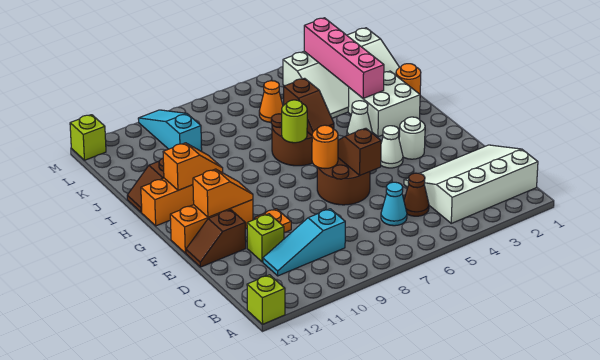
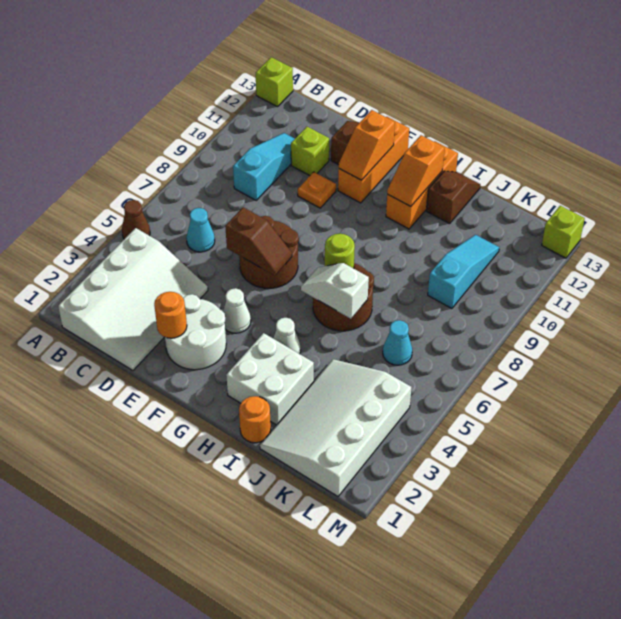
brown 1x1 cone [404,173,429,216] -> brown 1x1 cone moved to [122,200,150,239]
white 1x1 round brick [399,117,425,159] -> white 2x2 round brick [165,294,226,370]
orange 1x1 round brick [312,125,338,169] -> orange 1x1 round brick moved to [154,292,187,338]
brown 1x2 slope [284,78,334,135] -> white 1x2 slope [301,263,369,319]
pink 1x4 brick [304,18,384,98] -> none
orange 1x1 cone [259,81,283,122] -> cyan 1x1 cone [383,320,412,365]
cyan 1x3 slope [138,110,202,151] -> cyan 1x3 slope turned to [428,235,499,309]

